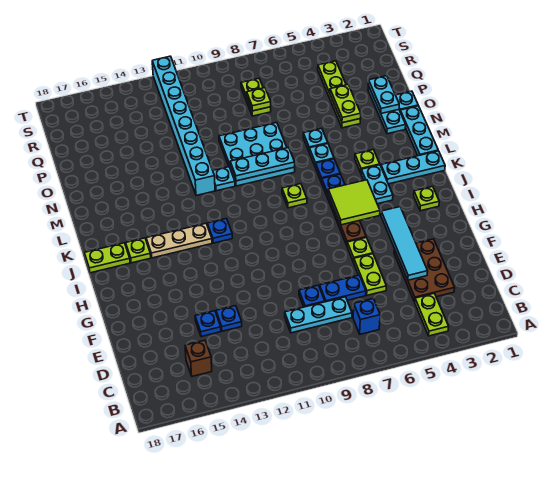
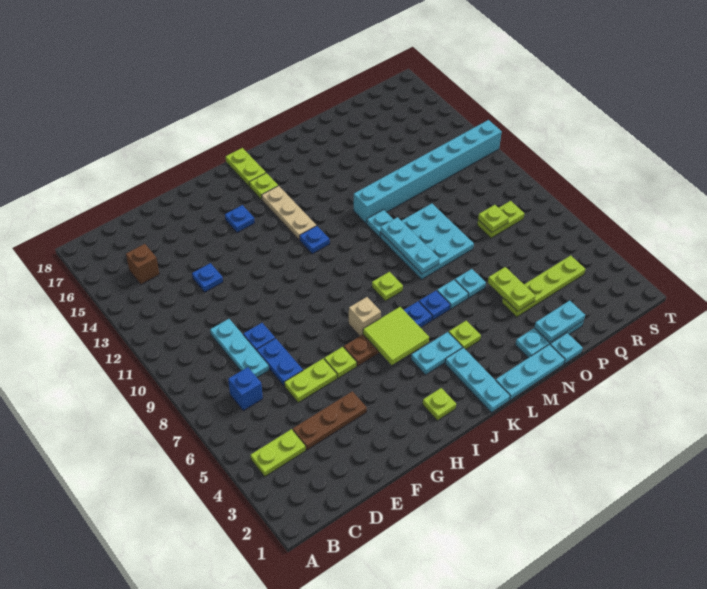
brown 2x3 plate [394,239,455,302] -> brown 1x3 plate [293,391,367,450]
cyan 1x4 tile [381,207,428,280] -> none
blue 1x1 plate [195,311,221,337] -> blue 1x1 plate moved to [225,205,255,233]
none -> tan 1x1 brick [349,297,381,336]
lime 1x2 plate [330,85,361,123] -> lime 1x2 plate turned to [488,267,535,311]

